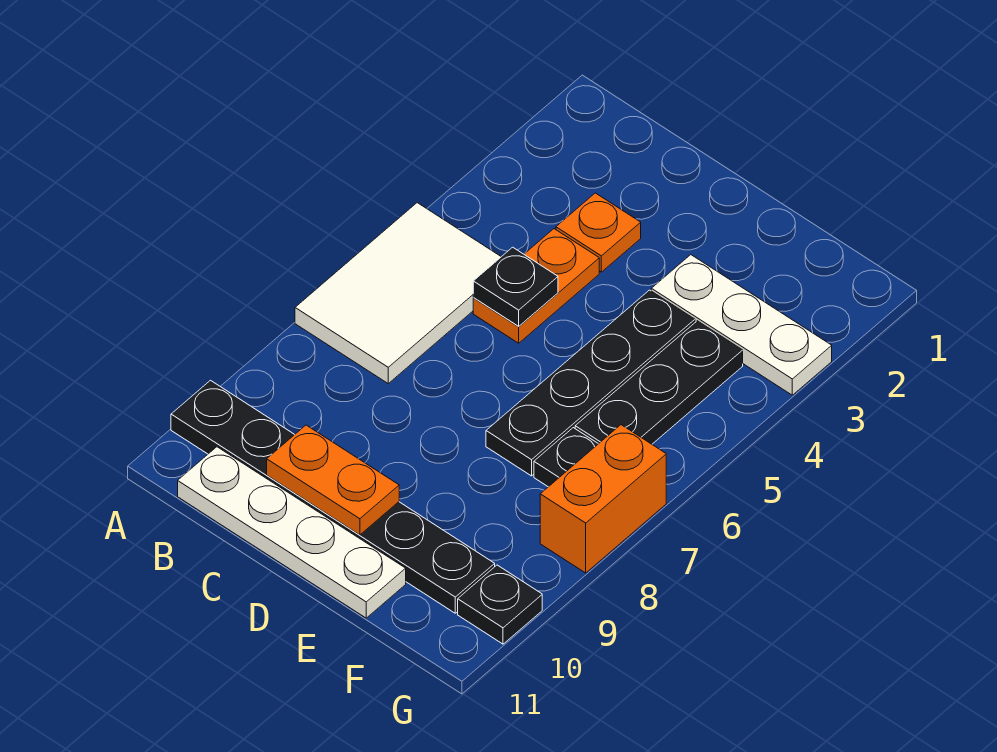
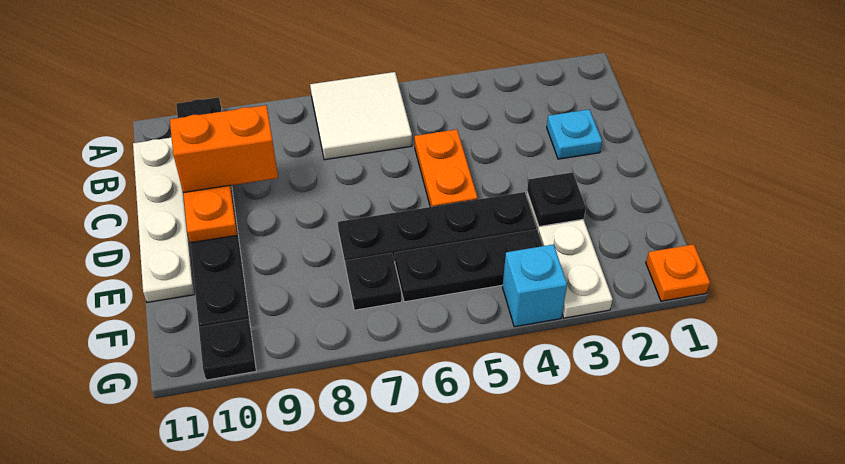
white 2x3 tile [295,203,501,383] -> white 2x2 tile [310,72,412,160]
none -> cyan 1x1 plate [547,109,602,159]
orange 1x1 plate [556,193,641,272] -> orange 1x1 plate moved to [646,244,710,301]
orange 1x2 plate [473,229,599,343] -> orange 1x2 plate turned to [414,129,478,207]
black 1x1 plate [473,247,558,326] -> black 1x1 plate moved to [527,172,586,227]
none -> cyan 1x1 brick [503,244,567,327]
orange 1x2 brick [540,425,666,573] -> orange 1x2 brick moved to [170,105,278,193]

